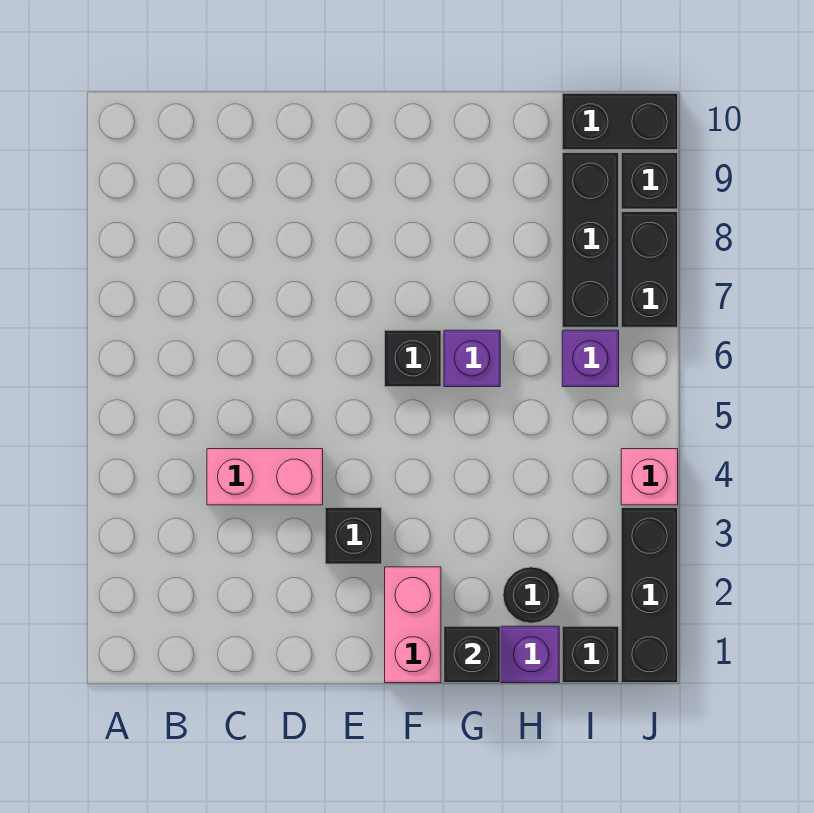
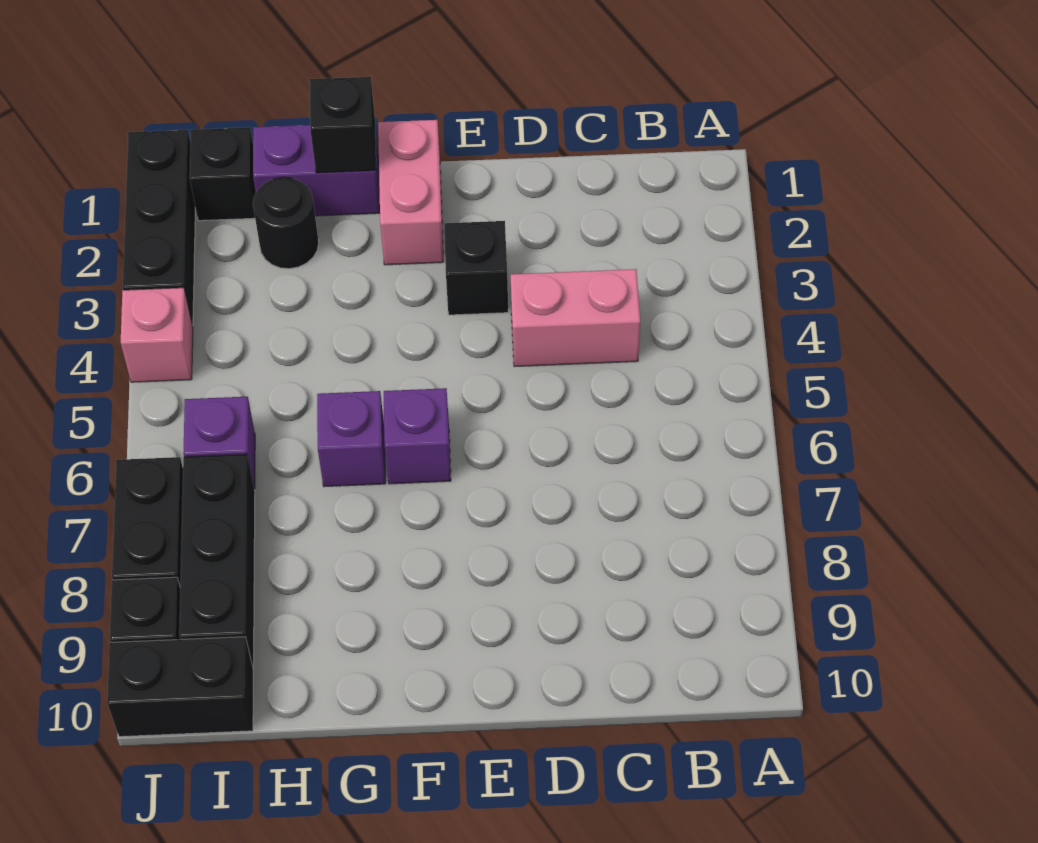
black 1x1 brick [385,330,441,387] -> purple 1x1 brick [384,388,451,484]

